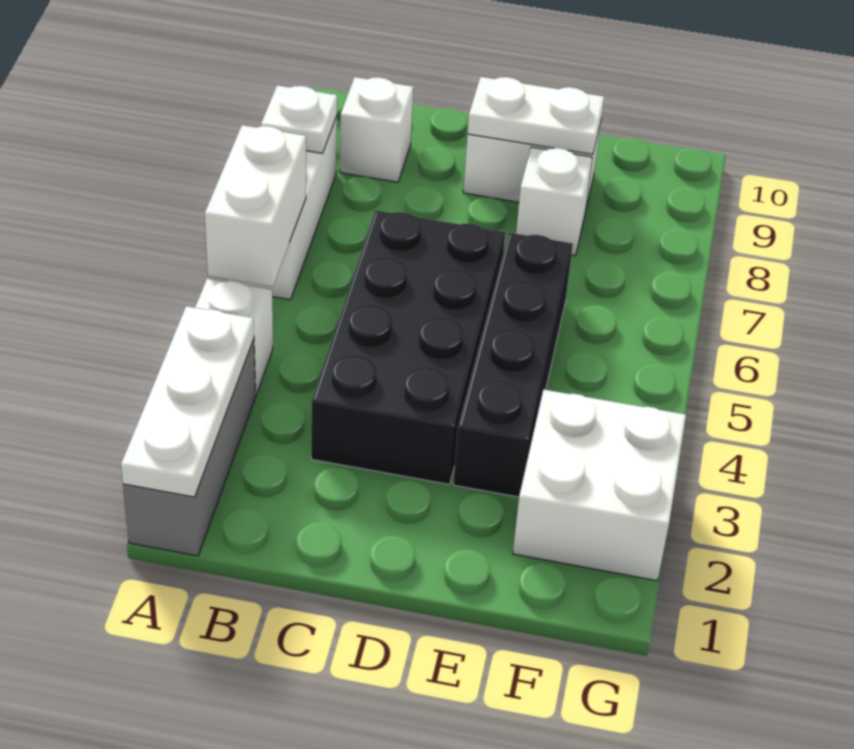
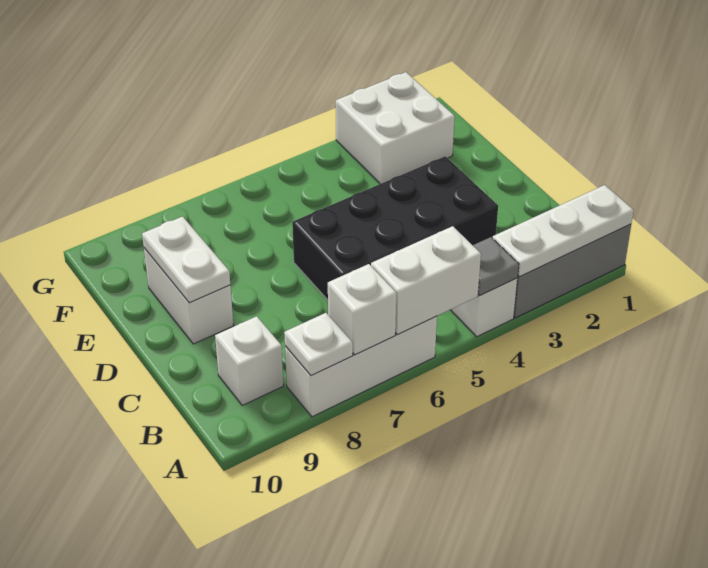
none -> grey 1x1 plate [473,237,519,295]
black 1x4 brick [453,233,573,497] -> none
white 1x1 brick [516,147,592,255] -> white 1x1 brick moved to [328,264,396,355]

